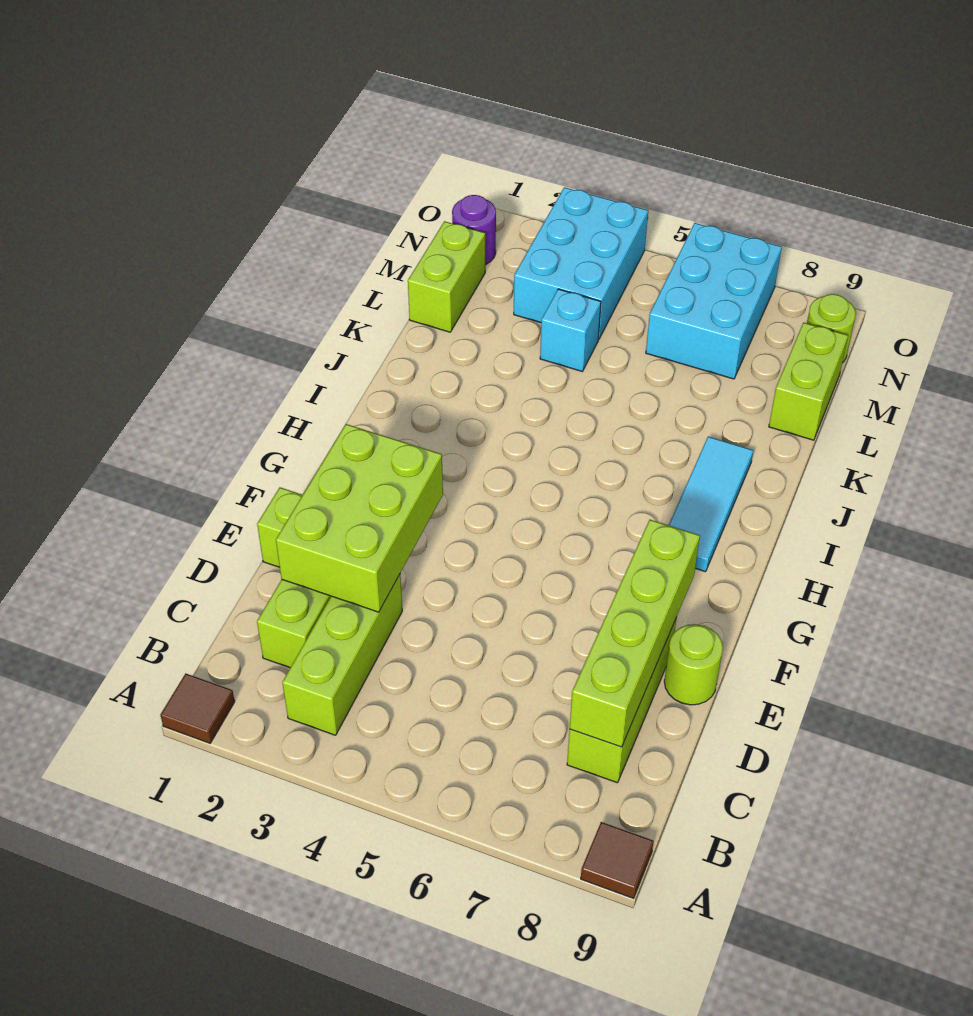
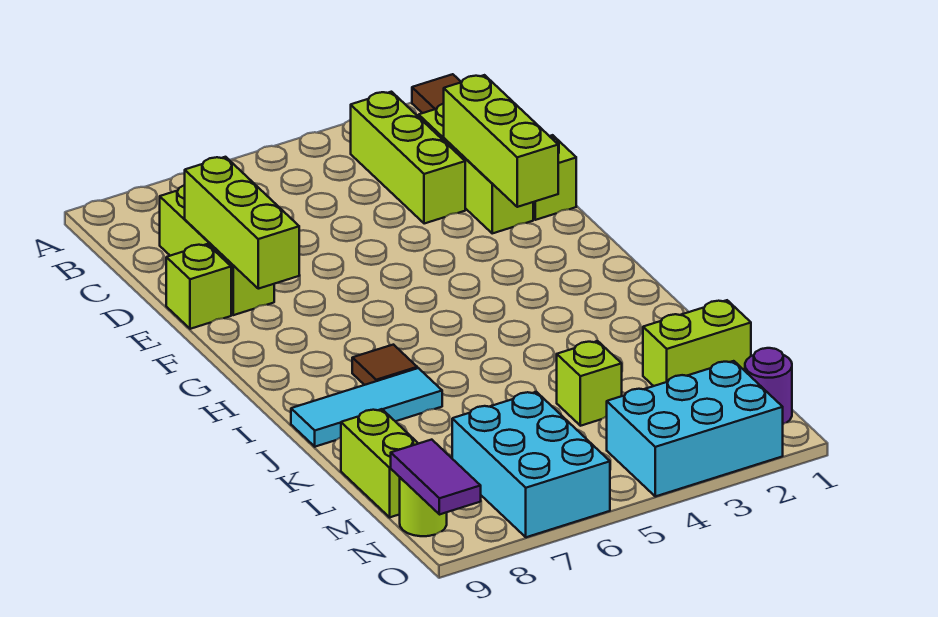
brown 1x1 tile [581,822,654,898] -> brown 1x1 tile moved to [352,345,417,385]
lime 1x4 brick [570,520,700,747] -> lime 1x3 brick [185,157,299,289]
lime 2x3 brick [276,424,443,612] -> lime 1x3 brick [444,75,558,207]
lime 1x1 round brick [664,624,723,705] -> lime 1x1 brick [166,244,231,329]
cyan 1x3 tile [669,437,753,572] -> cyan 1x3 tile turned to [291,368,442,447]
lime 1x2 brick [408,221,485,332] -> lime 1x2 brick turned to [643,300,751,386]
cyan 1x1 brick [540,289,601,371] -> lime 1x1 brick [557,341,622,426]
cyan 2x3 brick [514,187,648,340] -> cyan 2x3 brick turned to [607,361,783,496]
none -> purple 1x2 tile [391,440,481,515]

